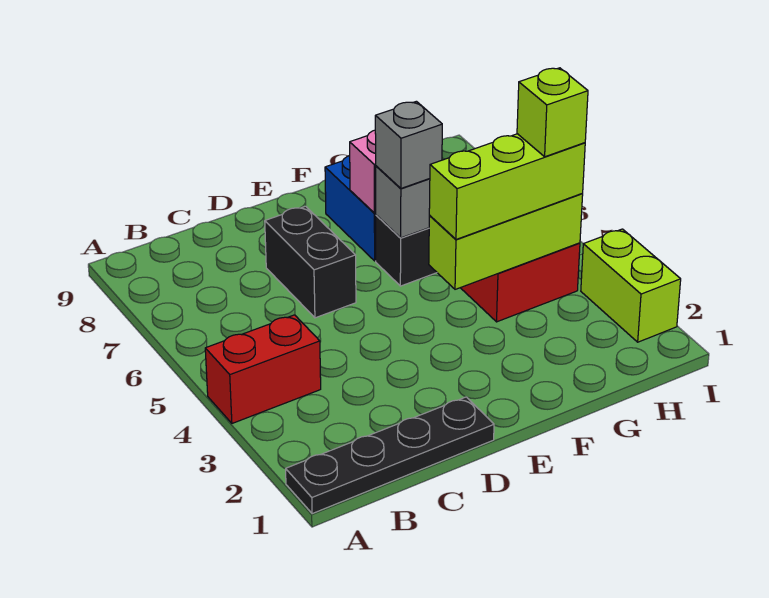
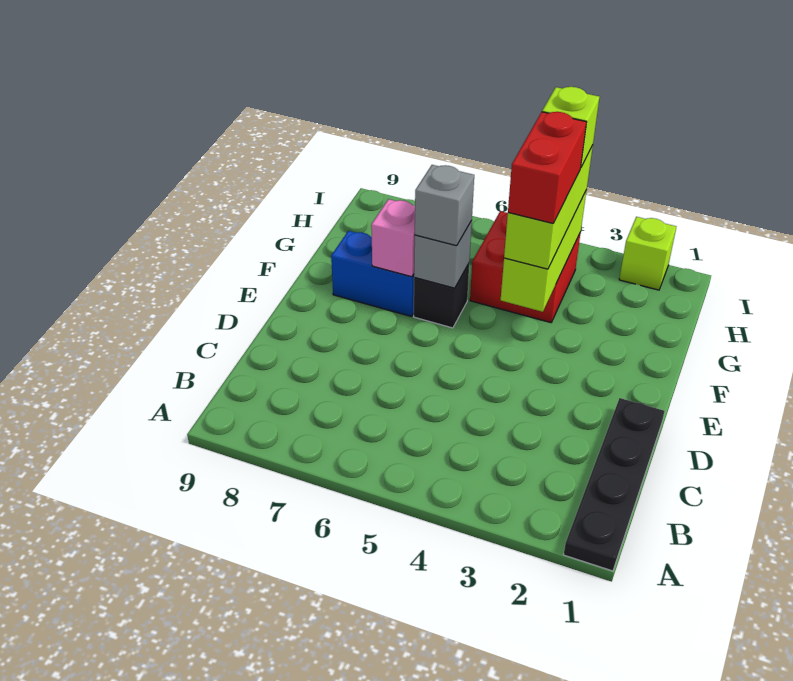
red 1x2 brick [205,315,321,423] -> red 1x2 brick moved to [508,112,586,223]
black 1x2 brick [265,206,356,318] -> none
lime 1x2 brick [581,229,681,342] -> lime 1x1 brick [619,217,676,290]

